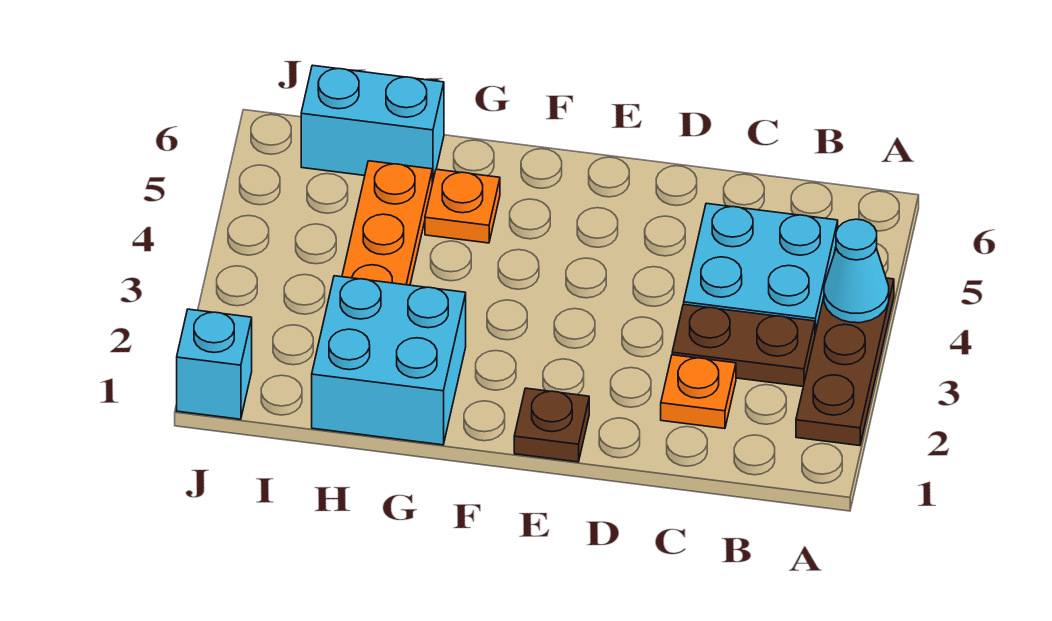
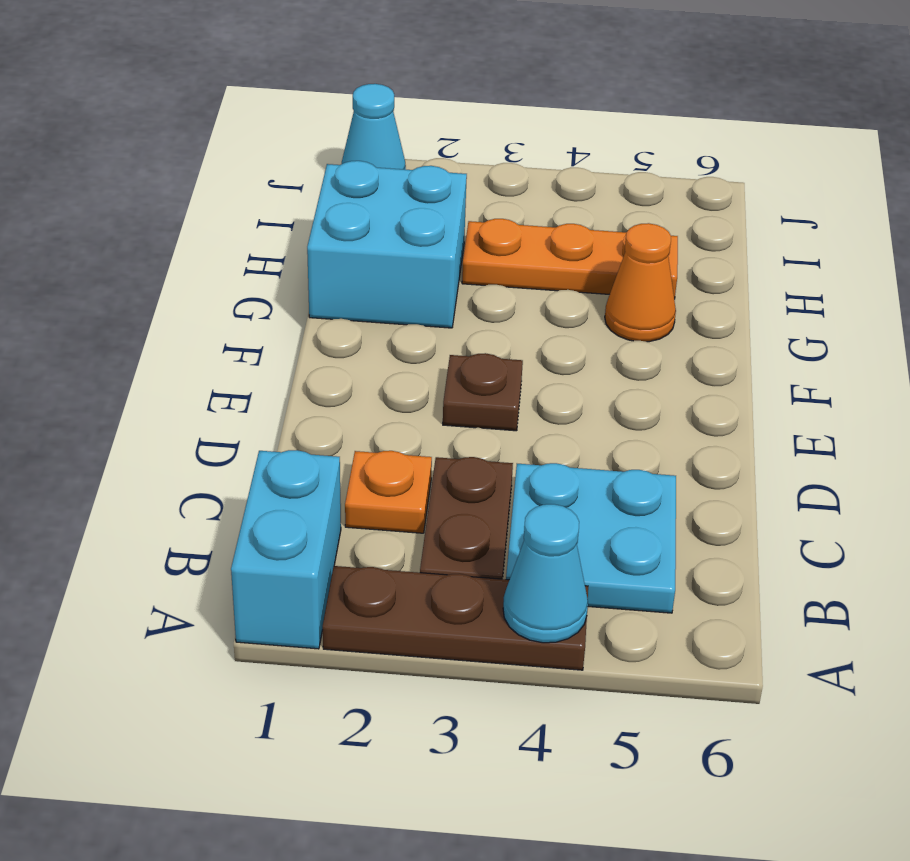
brown 1x1 plate [514,388,589,462] -> brown 1x1 plate moved to [443,353,523,431]
orange 1x1 plate [425,169,500,243] -> orange 1x1 cone [605,223,676,342]
cyan 1x2 brick [301,65,444,183] -> cyan 1x2 brick moved to [231,450,341,649]
cyan 1x1 brick [177,309,252,419] -> cyan 1x1 cone [342,84,406,170]

